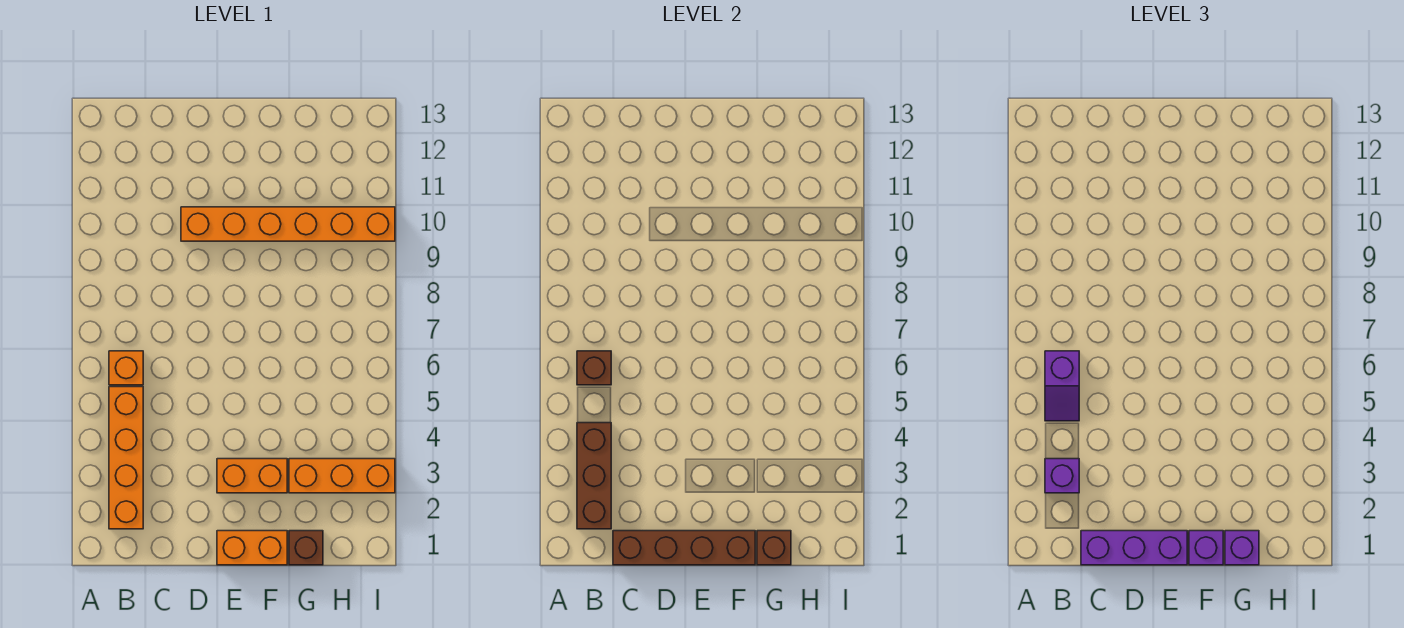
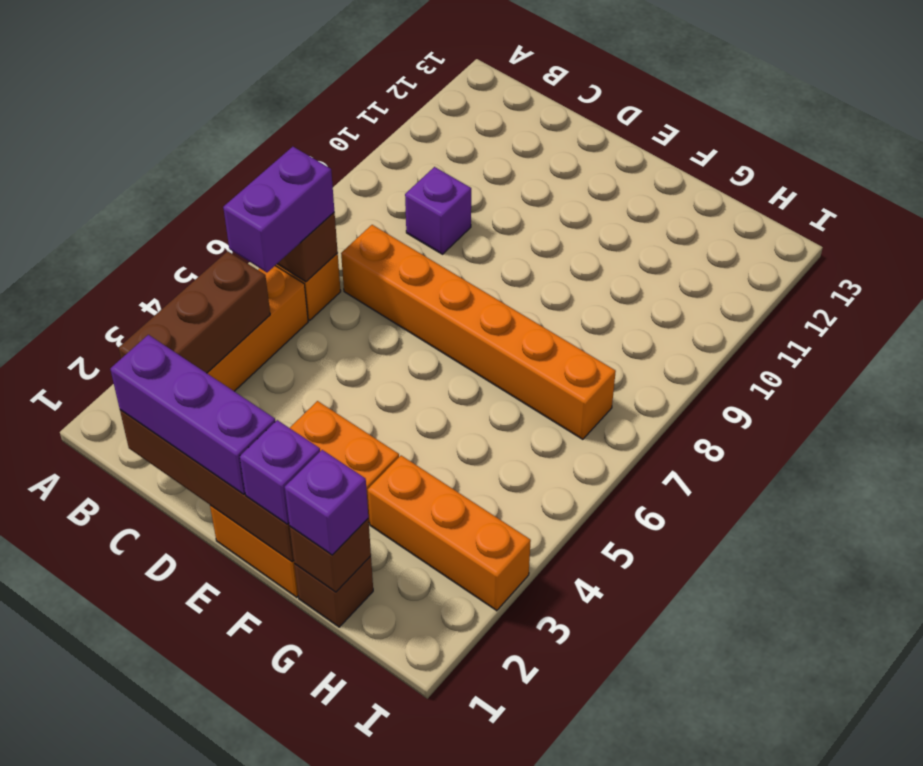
purple 1x1 brick [1045,459,1079,493] -> purple 1x1 brick moved to [405,167,471,254]
purple 1x2 slope [1045,351,1079,421] -> purple 1x2 brick [223,147,334,272]
orange 1x6 brick [181,207,395,241] -> orange 1x6 brick moved to [341,225,616,439]

